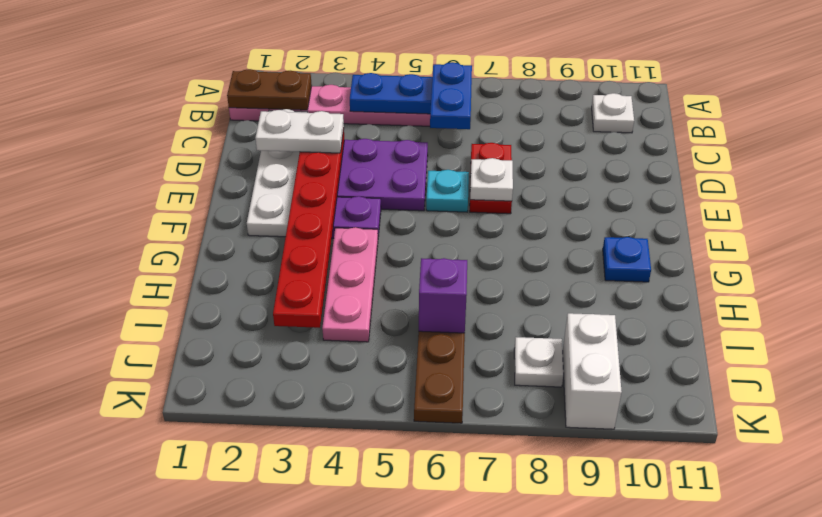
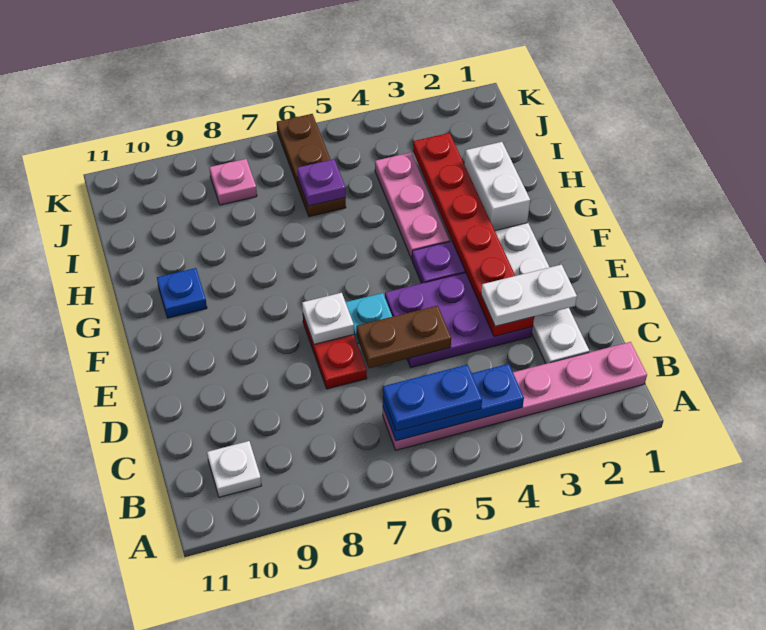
brown 1x2 plate [227,69,312,110] -> brown 1x2 plate moved to [356,306,451,368]
blue 1x2 plate [430,62,472,129] -> blue 1x2 plate turned to [383,364,482,431]
purple 1x1 brick [419,258,467,333] -> purple 1x1 plate [297,159,346,206]
white 1x1 plate [514,337,563,387] -> pink 1x1 plate [209,159,257,205]
white 1x2 brick [563,313,622,429] -> white 1x2 brick moved to [464,142,530,231]

